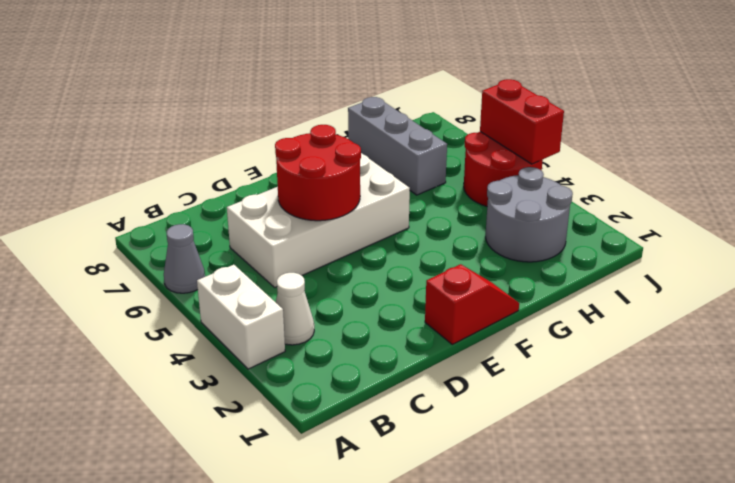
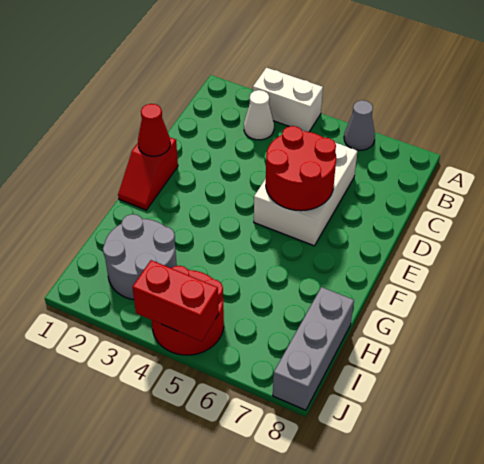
white 2x4 brick [227,153,410,287] -> white 2x3 brick [254,143,358,246]
none -> red 1x1 cone [138,104,170,156]
grey 1x3 brick [348,97,447,195] -> grey 1x3 brick turned to [273,287,354,410]

